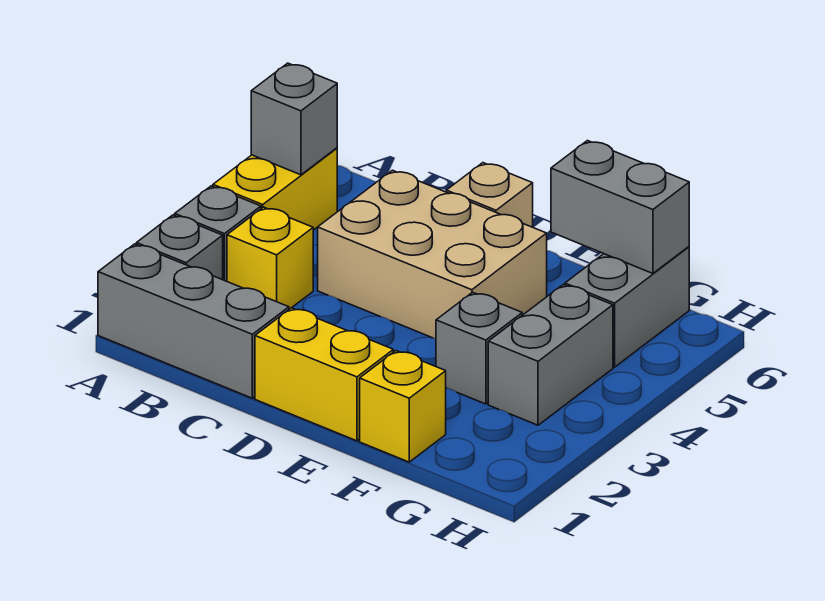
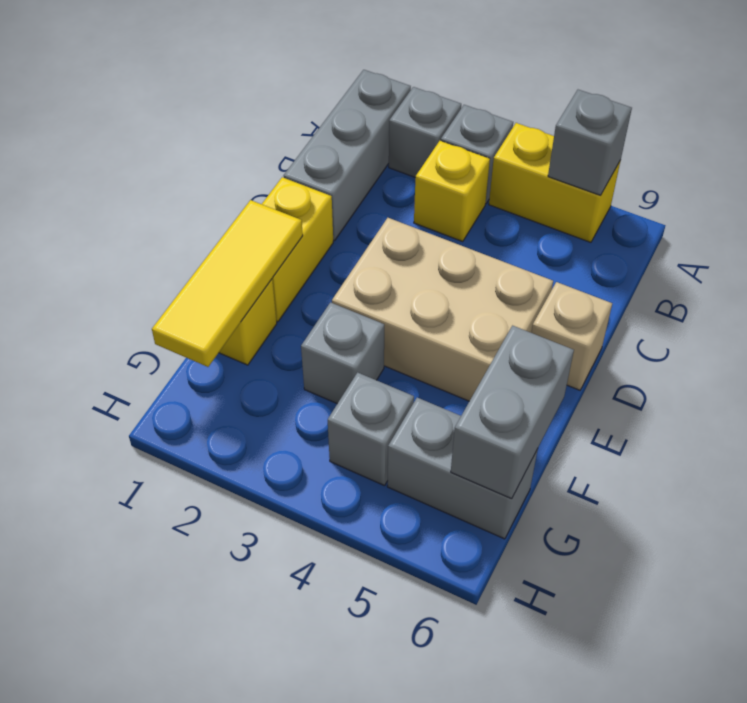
tan 2x3 brick [318,170,547,338] -> tan 2x3 brick turned to [332,218,553,401]
none -> yellow 1x3 tile [152,200,303,367]
grey 1x2 brick [488,285,613,425] -> grey 1x1 brick [328,373,414,486]

